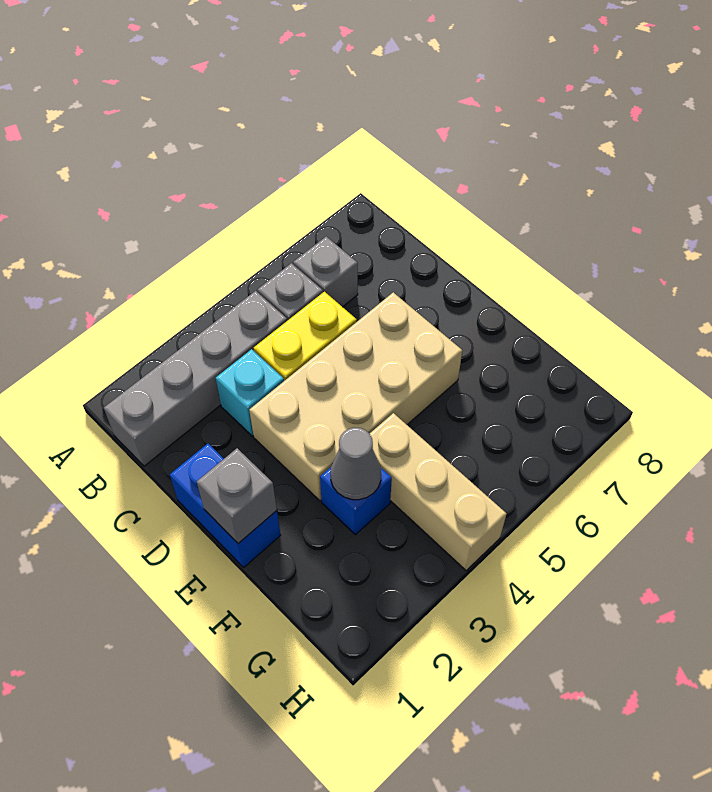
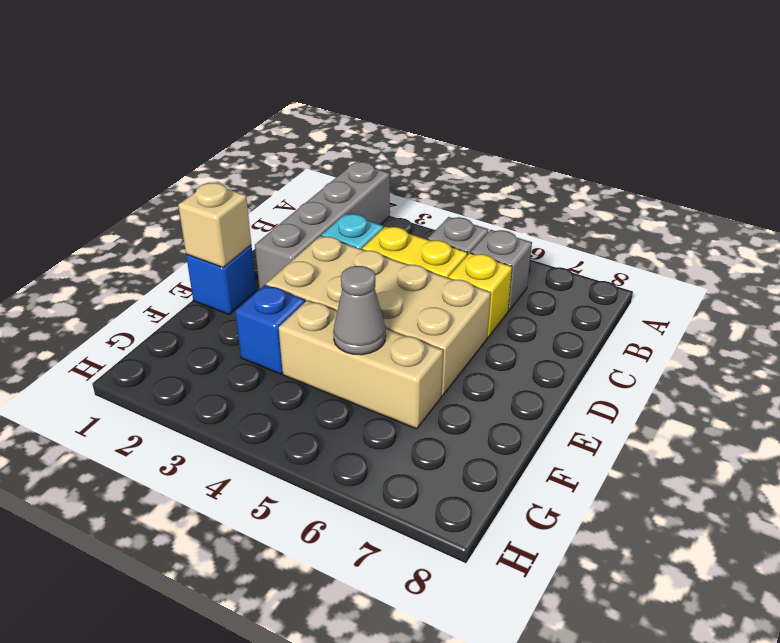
grey 1x4 brick [104,291,287,466] -> grey 1x4 brick turned to [255,162,390,289]
none -> yellow 1x1 brick [448,253,512,338]
blue 1x2 brick [170,444,281,567] -> blue 1x1 brick [186,245,256,314]
grey 1x1 brick [197,448,277,543] -> tan 1x1 brick [178,183,251,267]
grey 1x1 cone [331,427,381,500] -> grey 1x1 cone moved to [333,266,386,355]
tan 1x3 brick [370,413,507,570] -> tan 1x3 brick turned to [279,300,443,429]

